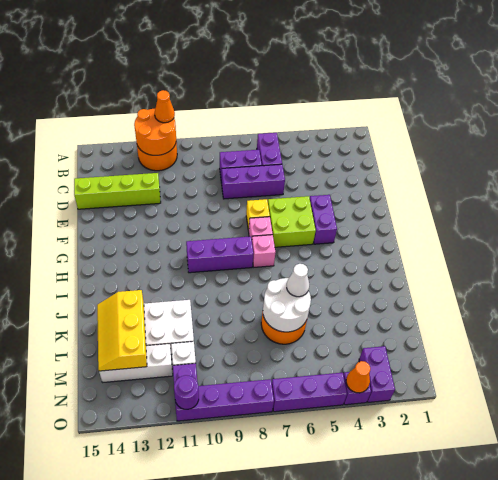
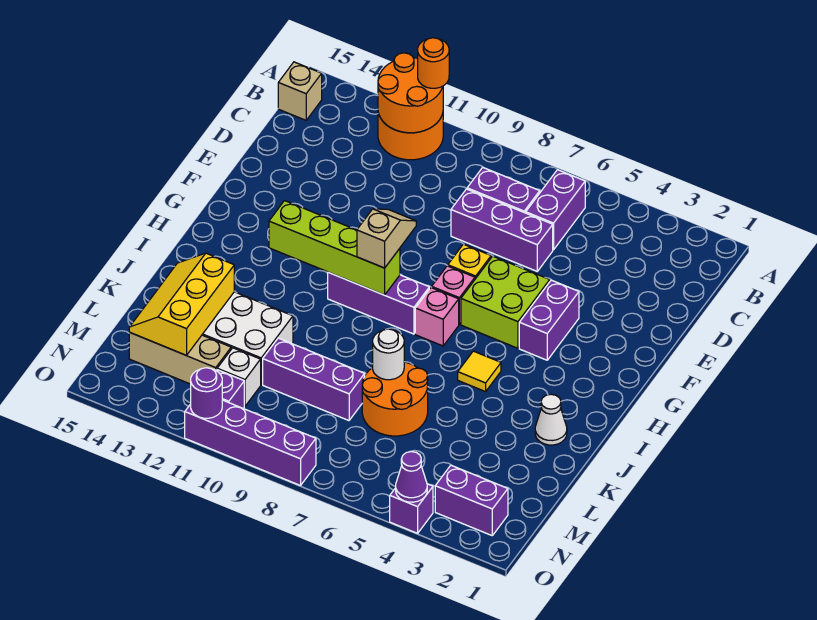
orange 1x1 cone [155,90,175,123] -> orange 1x1 round brick [418,38,449,88]
none -> tan 1x1 brick [278,62,322,120]
lime 1x4 brick [74,173,161,209] -> lime 1x4 brick moved to [269,201,400,295]
none -> tan 1x2 slope [357,209,416,268]
none -> yellow 1x1 tile [458,351,501,392]
white 2x2 round brick [263,278,311,332] -> white 1x1 round brick [373,329,404,380]
white 1x1 cone [287,264,309,297] -> white 1x1 cone moved to [535,394,567,445]
white 1x3 brick [99,344,173,382] -> tan 1x3 brick [129,333,231,384]
purple 1x2 brick [359,346,395,402] -> purple 1x2 brick turned to [435,465,508,535]
orange 1x1 cone [346,361,370,393] -> purple 1x1 cone [396,452,427,502]
purple 1x3 brick [272,373,347,412] -> purple 1x3 brick moved to [263,338,365,421]

